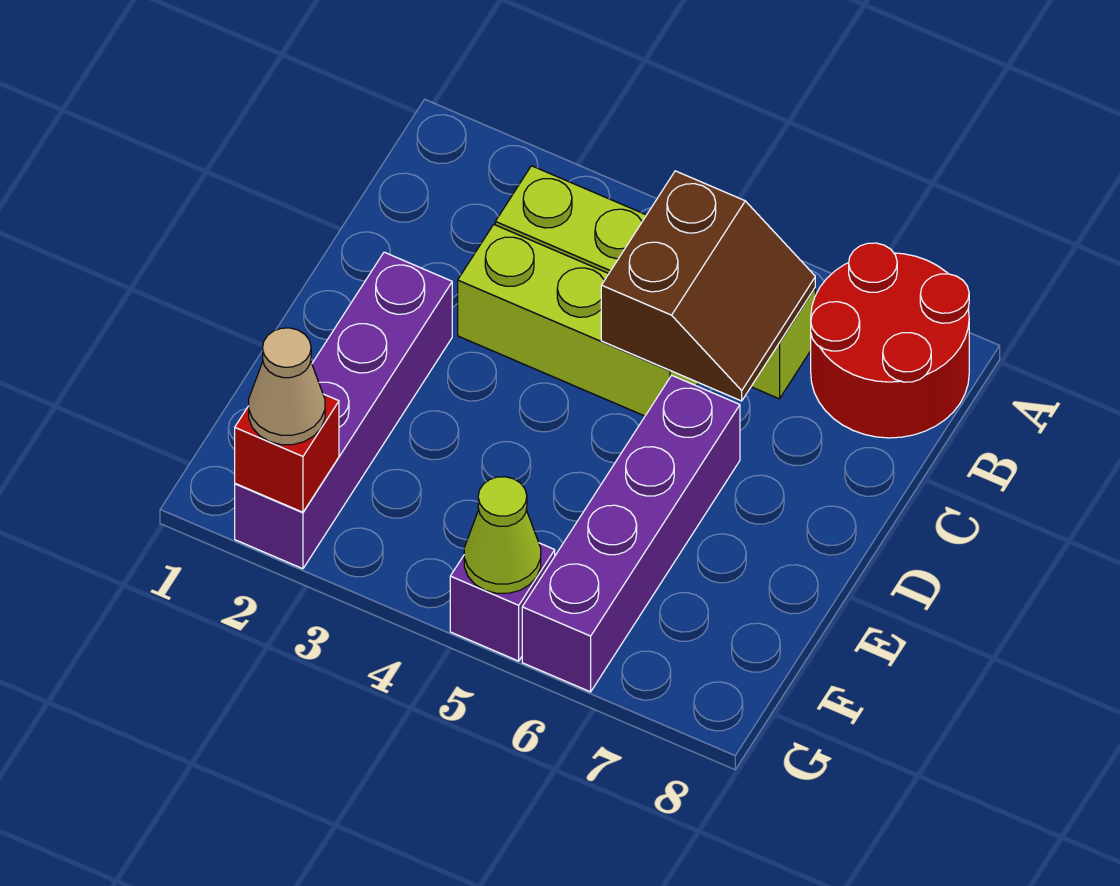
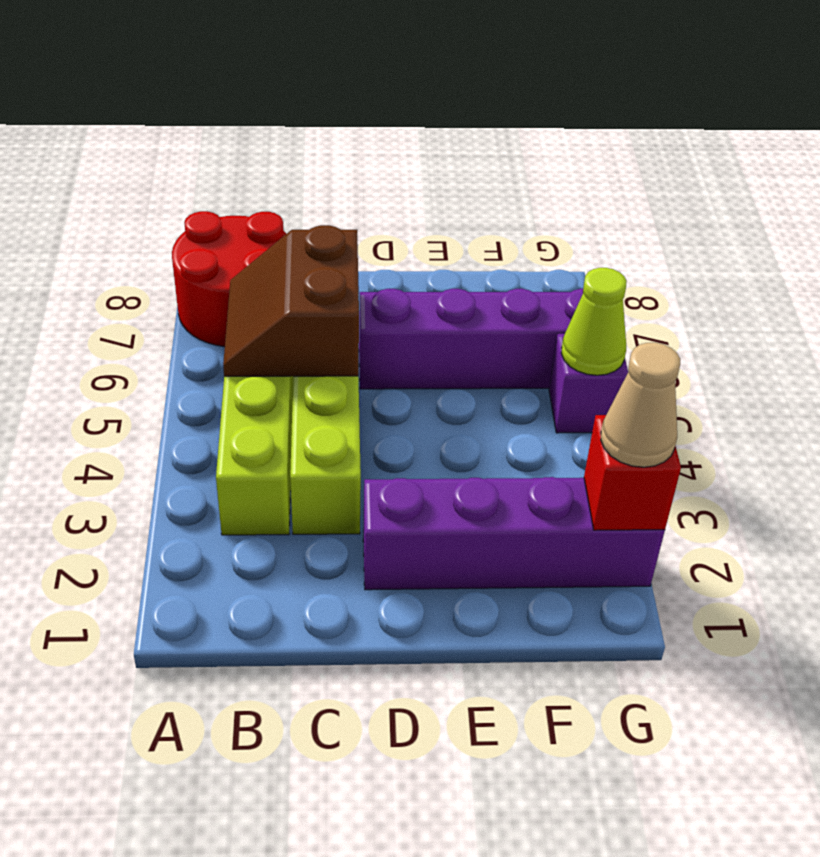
brown 2x2 slope [601,171,815,401] -> brown 2x2 slope turned to [223,225,359,376]

